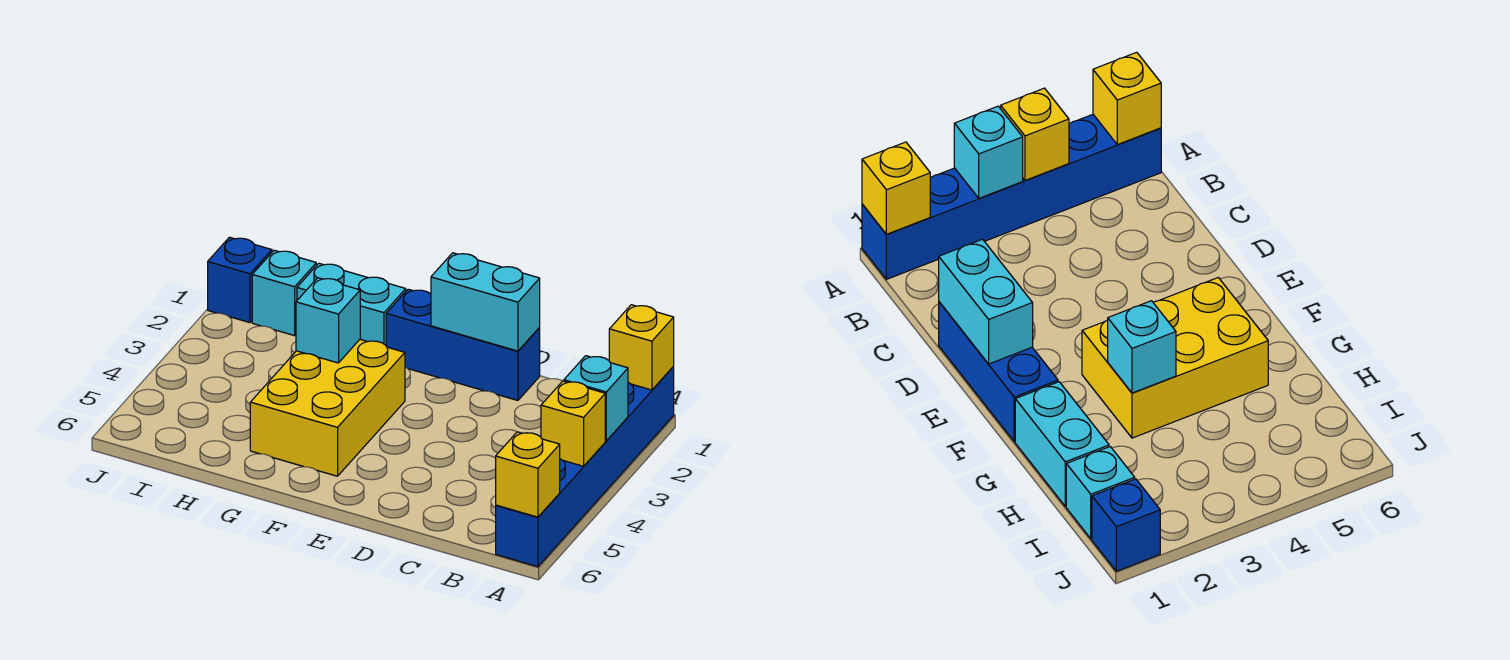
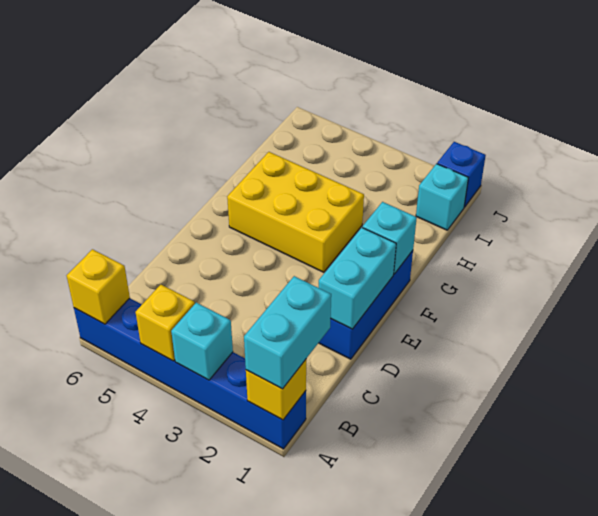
cyan 1x2 brick [297,263,406,345] -> cyan 1x2 brick moved to [244,276,331,389]
cyan 1x1 brick [296,278,360,363] -> cyan 1x1 brick moved to [363,202,417,274]

